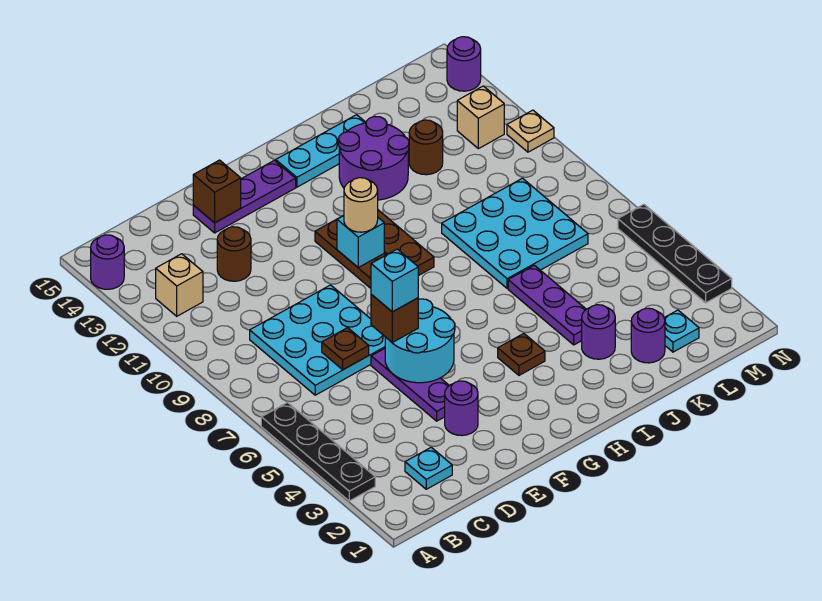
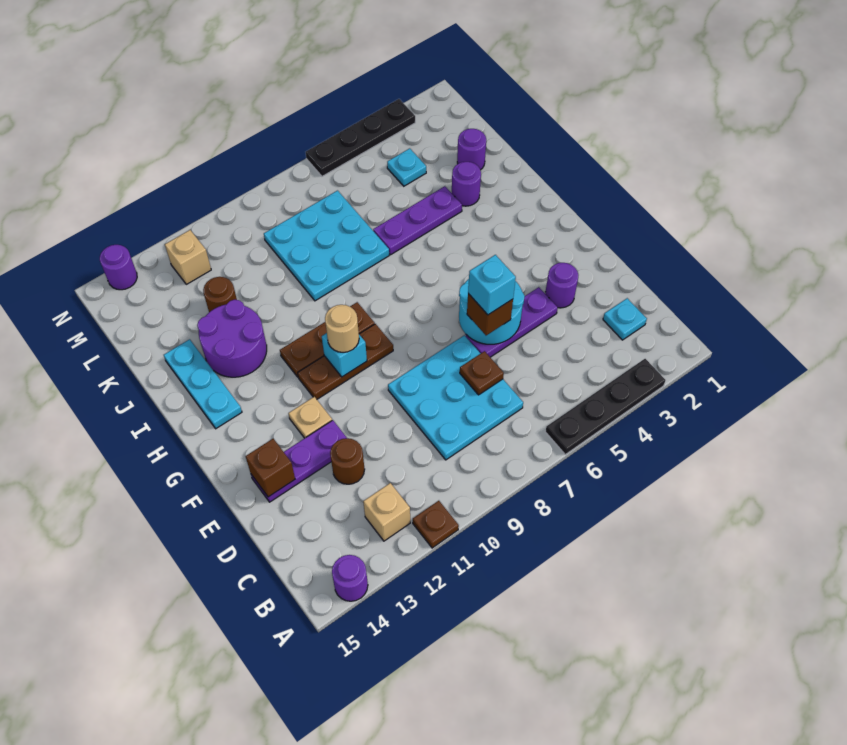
purple 1x3 plate [193,160,296,233] -> purple 1x3 plate turned to [251,420,347,502]
brown 1x1 plate [498,334,545,375] -> brown 1x1 plate moved to [413,501,459,548]
cyan 1x1 plate [664,310,699,352] -> cyan 1x1 plate moved to [387,148,426,186]
tan 1x1 plate [507,110,554,152] -> tan 1x1 plate moved to [289,397,332,438]

